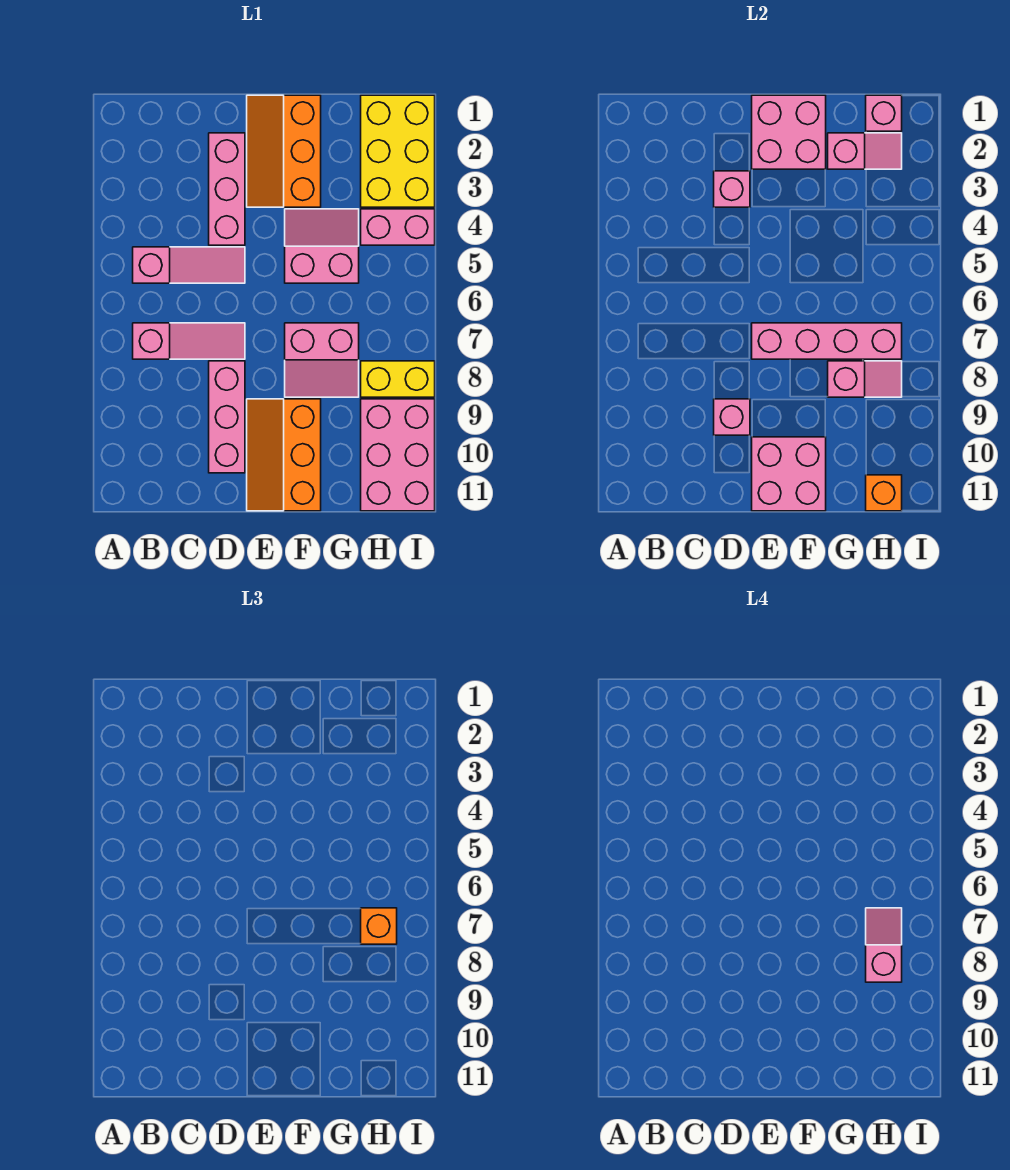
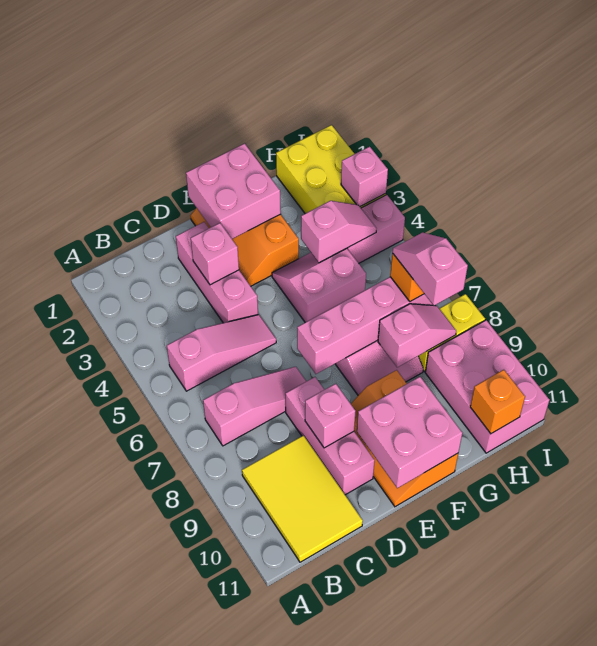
none -> yellow 2x3 tile [242,435,363,562]
pink 1x2 slope [828,133,902,169] -> pink 1x2 slope moved to [301,201,377,263]
pink 1x1 brick [866,95,902,131] -> pink 1x1 brick moved to [341,147,388,207]

